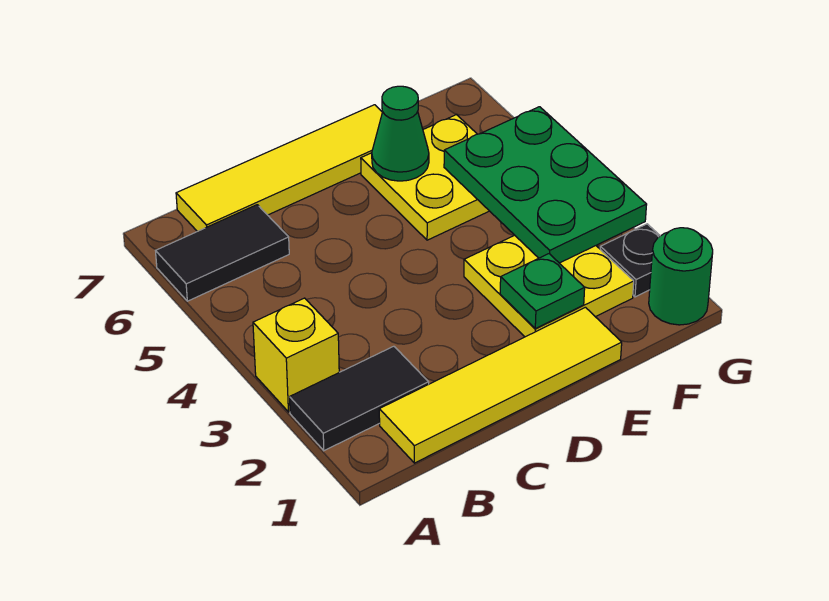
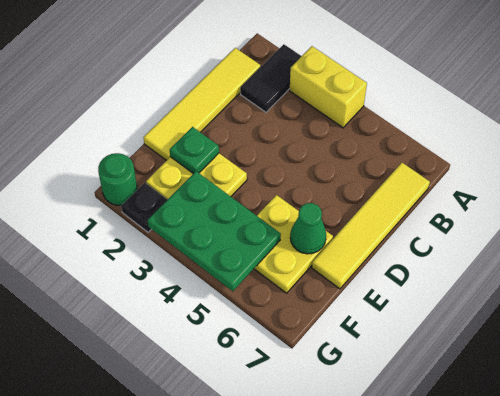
yellow 1x1 brick [253,298,339,412] -> yellow 1x2 brick [290,46,367,128]
black 1x2 tile [156,205,289,301] -> none

